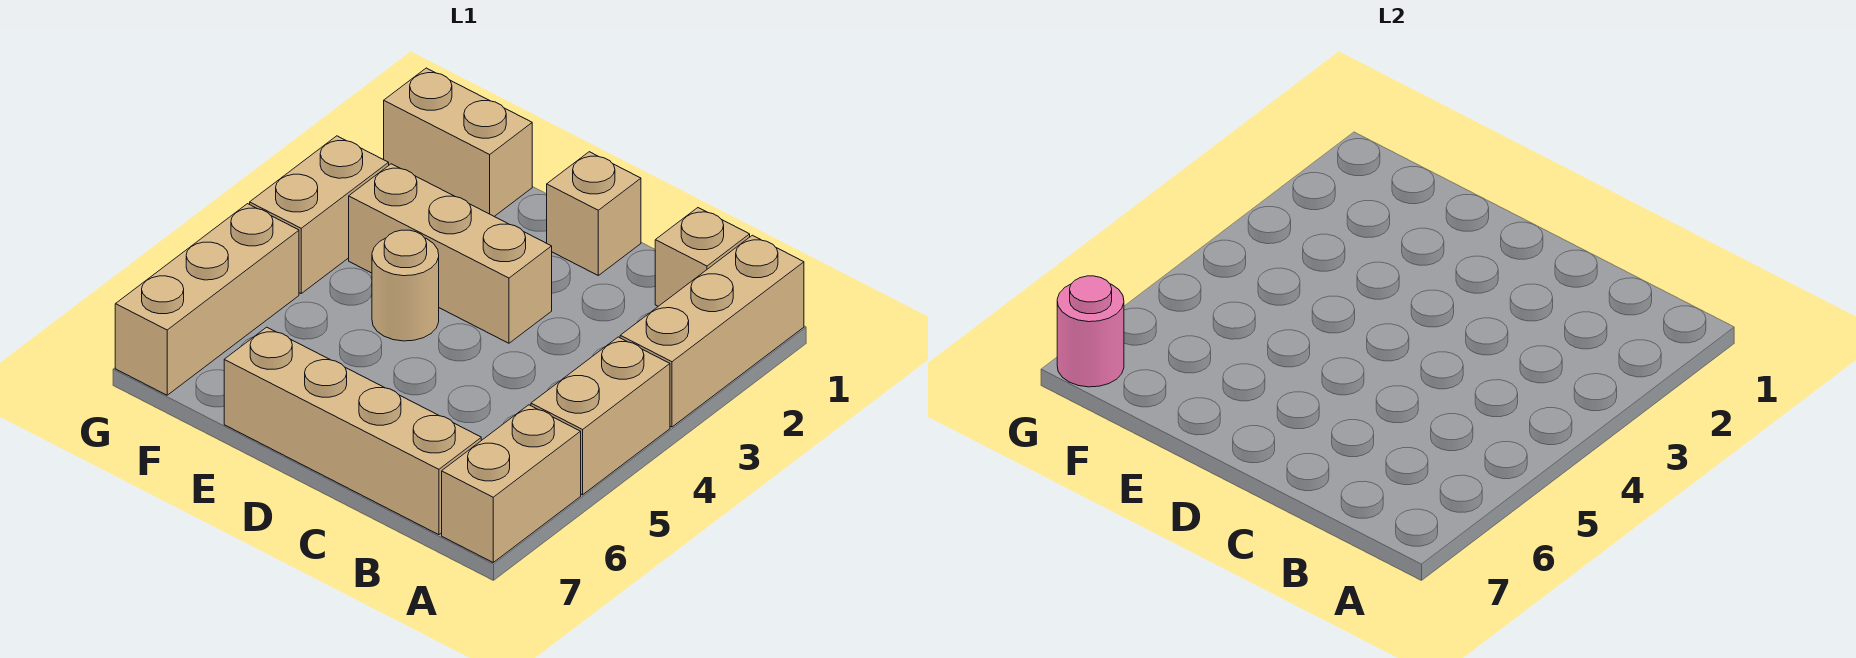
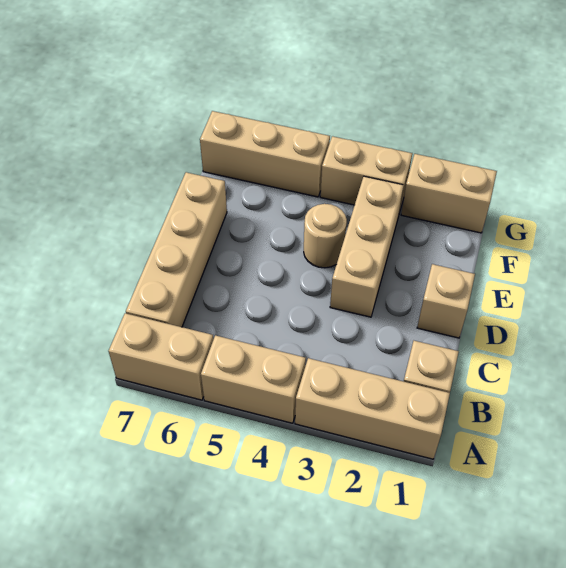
tan 1x2 brick [384,68,532,216] -> tan 1x2 brick turned to [401,154,497,233]
pink 1x1 round brick [1057,276,1124,387] -> none

